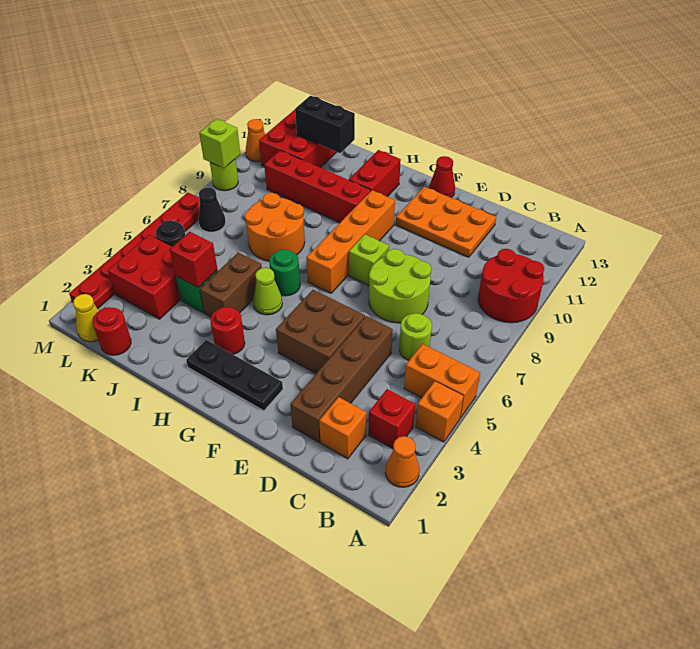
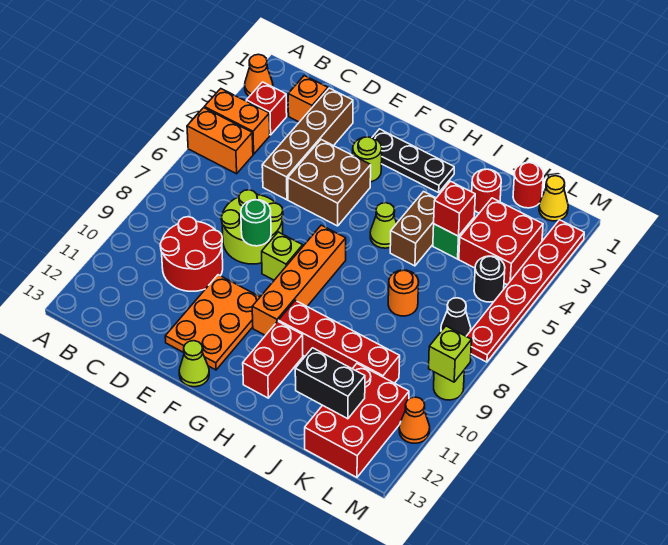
orange 1x1 brick [416,381,464,442] -> orange 1x2 brick [204,89,270,154]
red 2x2 round brick [478,249,544,323] -> red 2x2 round brick moved to [160,217,223,291]
lime 1x1 round brick [399,313,432,360] -> lime 1x1 round brick moved to [353,137,382,182]
orange 2x3 plate [396,187,496,257] -> orange 2x3 plate turned to [165,275,260,370]
red 1x1 cone [429,156,455,198] -> lime 1x1 cone [179,341,209,387]
red 1x1 round brick [210,307,245,354] -> red 1x1 round brick moved to [472,169,501,213]
green 1x1 round brick [269,249,300,296] -> green 1x1 round brick moved to [241,200,271,246]
orange 2x2 round brick [245,193,305,261] -> orange 1x1 round brick [388,270,419,316]

